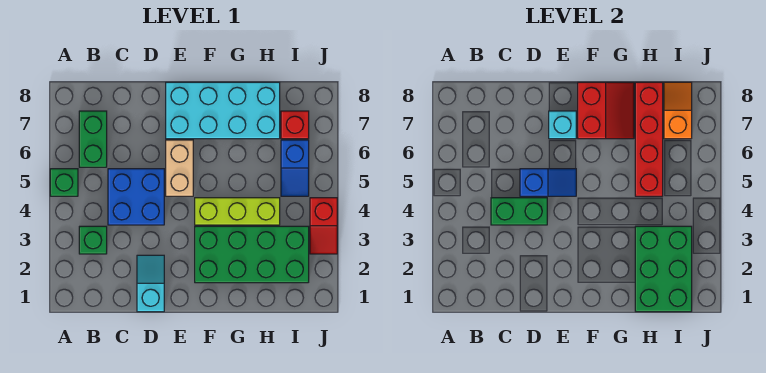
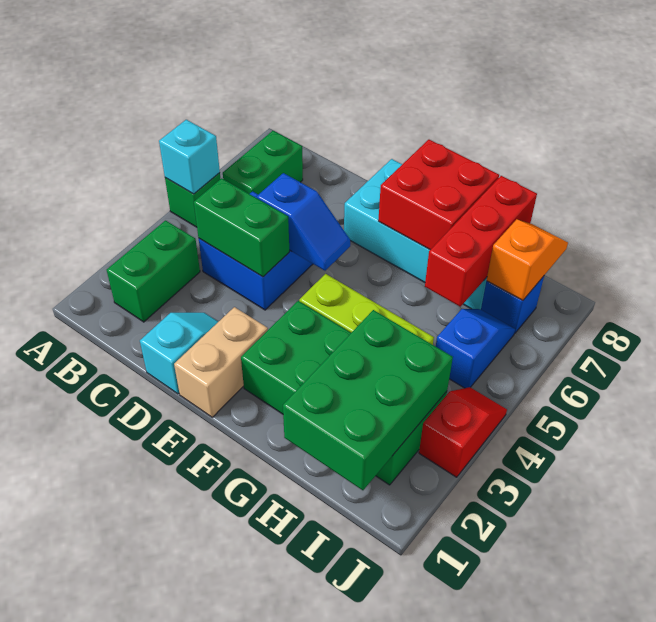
green 1x1 brick [79,226,107,254] -> green 1x2 brick [107,221,200,322]
tan 1x2 brick [166,140,193,196] -> tan 1x2 brick moved to [174,307,268,417]
cyan 1x1 brick [549,111,576,139] -> cyan 1x1 brick moved to [159,120,220,194]
red 2x2 slope [578,82,634,139] -> red 2x2 brick [378,140,499,250]
red 1x4 brick [635,82,663,196] -> red 1x3 brick [425,176,537,307]
blue 1x2 slope [281,140,309,196] -> blue 1x2 slope turned to [436,309,515,388]
red 1x1 brick [281,111,309,139] -> blue 1x1 brick [481,276,544,333]
red 1x2 slope [310,198,337,254] -> red 1x2 slope turned to [419,387,507,477]

